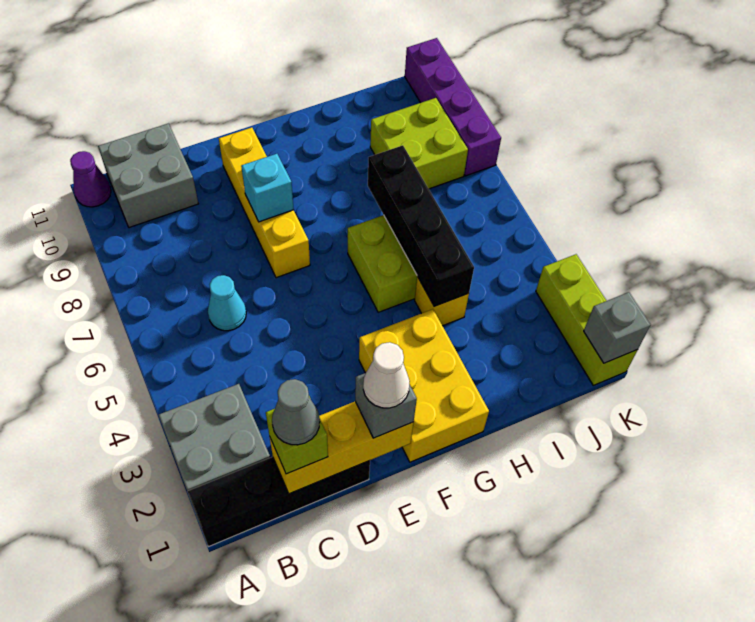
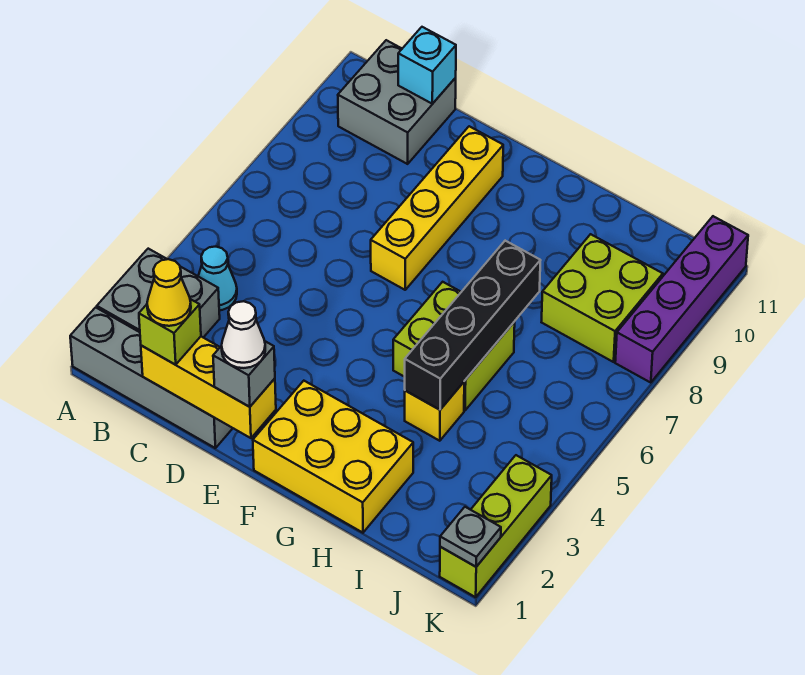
black 1x4 brick [188,457,370,547] -> grey 1x4 brick [70,307,233,448]
purple 1x1 cone [70,151,111,207] -> none
grey 1x1 cone [272,379,320,445] -> yellow 1x1 cone [147,259,191,326]
cyan 1x1 cone [208,275,246,331] -> cyan 1x1 cone moved to [198,247,237,310]
cyan 1x1 brick [241,154,294,222] -> cyan 1x1 brick moved to [398,27,456,104]
yellow 2x3 brick [359,309,489,462] -> yellow 2x3 brick turned to [253,381,413,533]
grey 1x1 brick [584,292,650,363] -> grey 1x1 plate [440,507,501,567]

